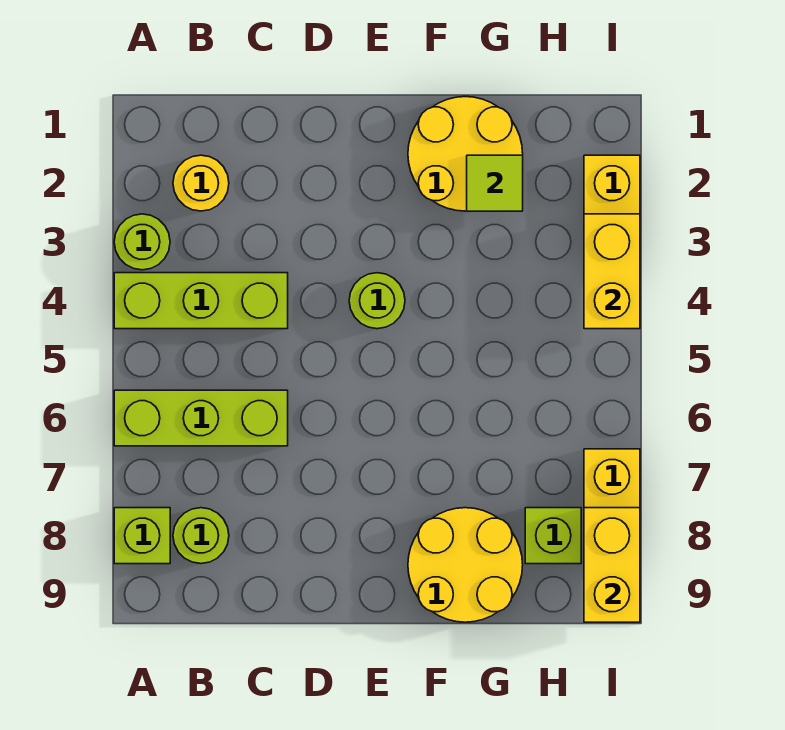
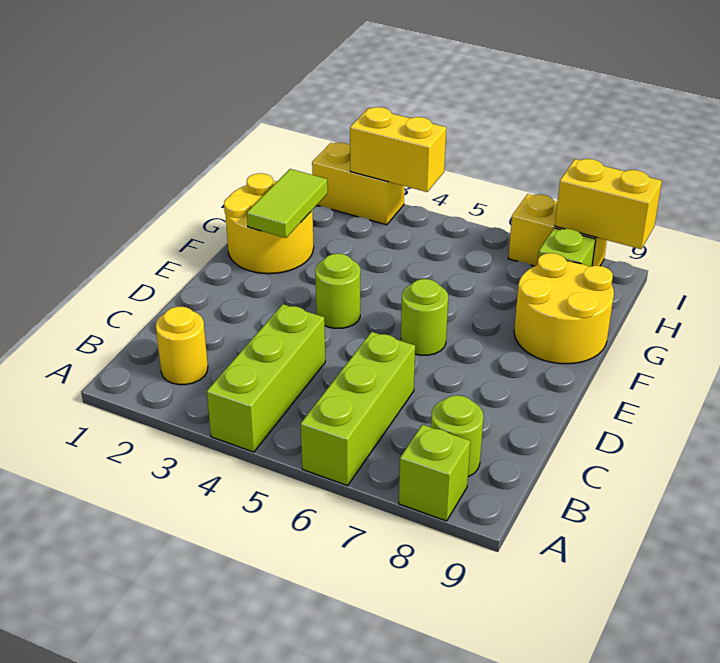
lime 1x1 round brick [114,214,170,270] -> lime 1x1 round brick moved to [401,279,448,355]
lime 1x1 tile [467,155,523,211] -> lime 1x2 tile [247,169,328,238]

